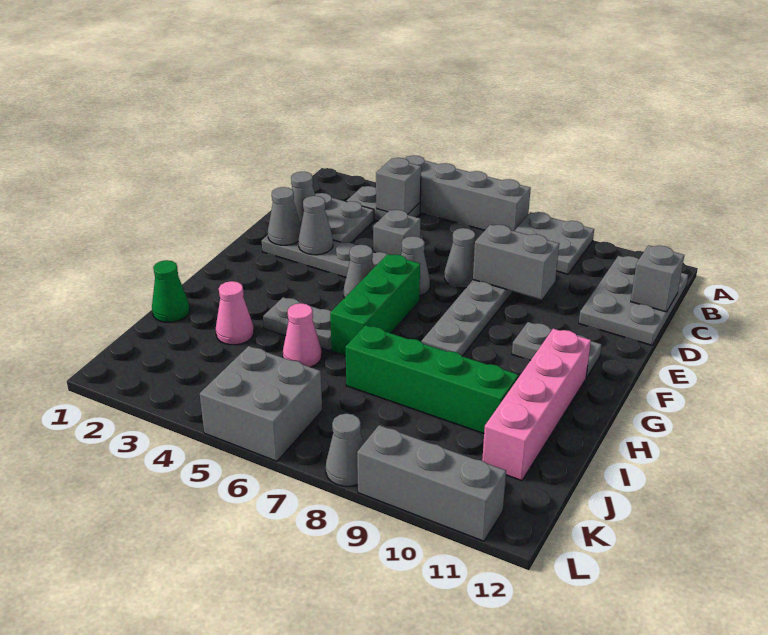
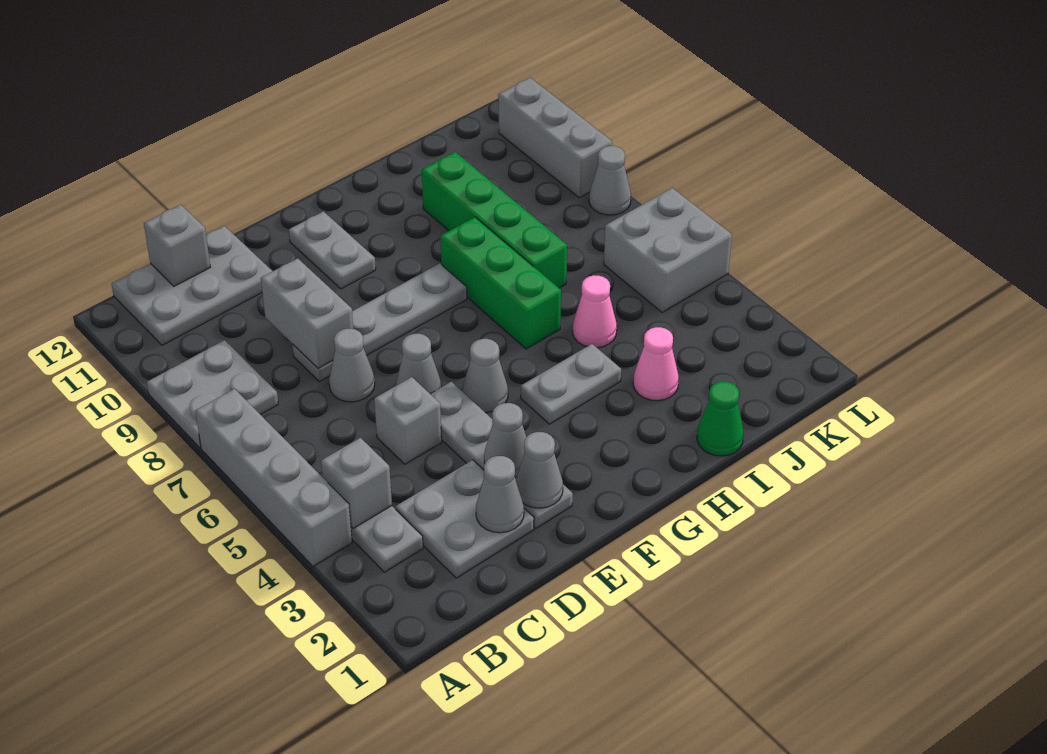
green 1x3 brick [330,254,420,356] -> green 1x3 brick turned to [441,217,561,349]
pink 1x4 brick [482,329,591,481] -> none
grey 1x2 plate [263,297,331,350] -> grey 1x2 plate turned to [521,344,621,424]

